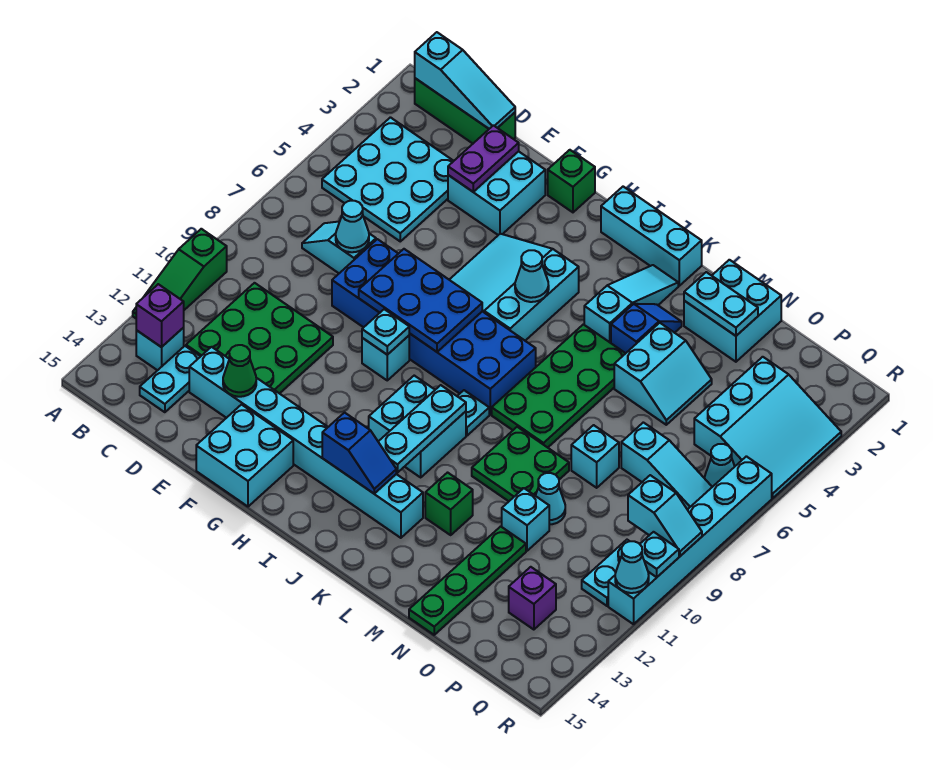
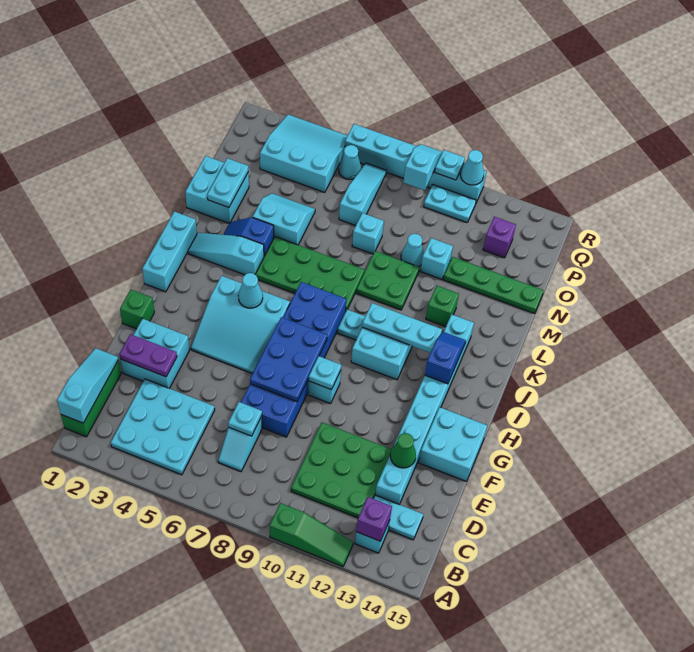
cyan 1x1 cone [336,201,369,252] -> cyan 1x1 plate [228,402,262,436]

